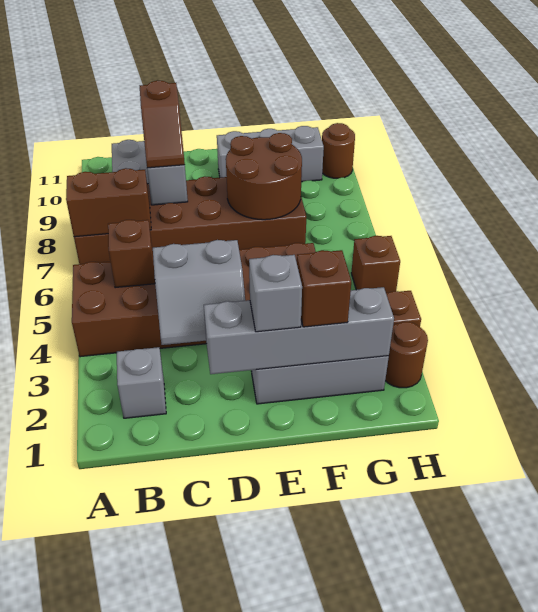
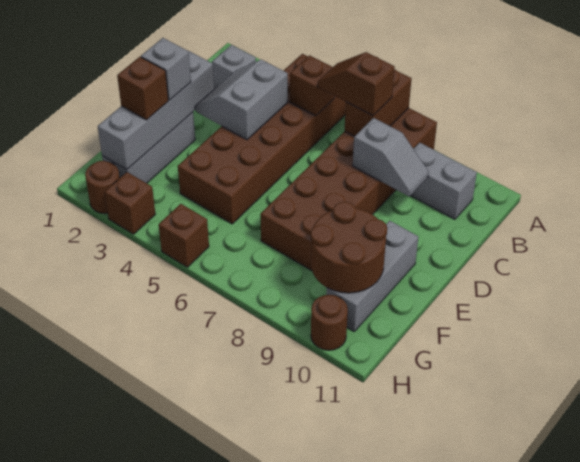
brown 1x2 slope [140,81,185,168] -> brown 1x2 slope moved to [318,52,395,116]
brown 2x2 round brick [226,133,302,220] -> brown 2x2 round brick moved to [311,202,387,293]

